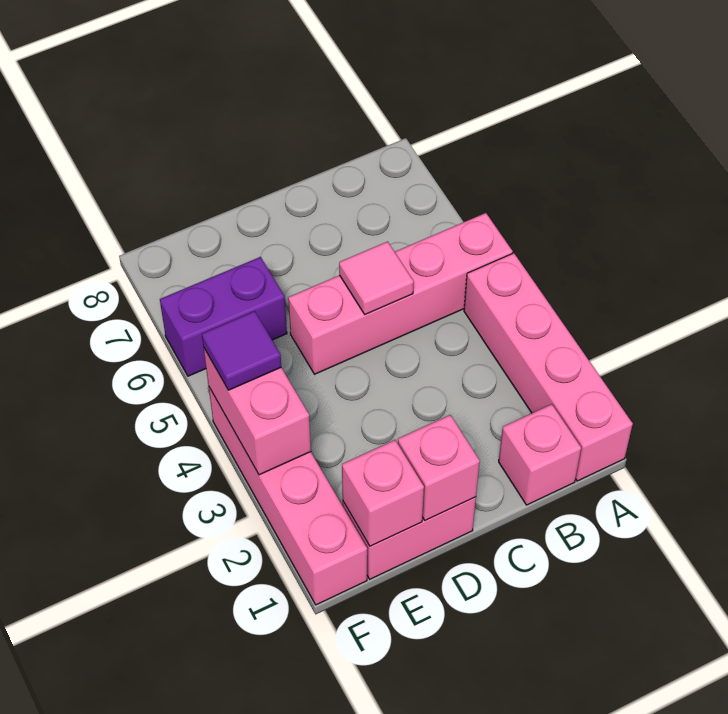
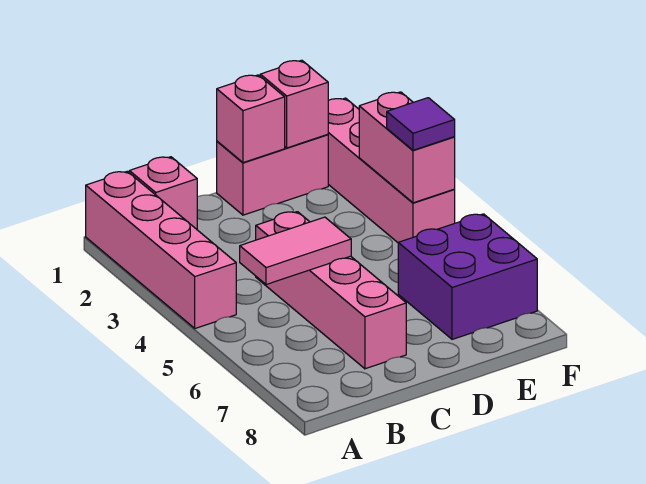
pink 1x4 brick [288,213,513,374] -> pink 1x4 brick turned to [256,212,406,369]
pink 1x1 tile [339,242,414,314] -> pink 1x2 tile [240,217,351,285]
purple 1x2 brick [160,257,287,376] -> purple 2x2 brick [398,214,537,339]

